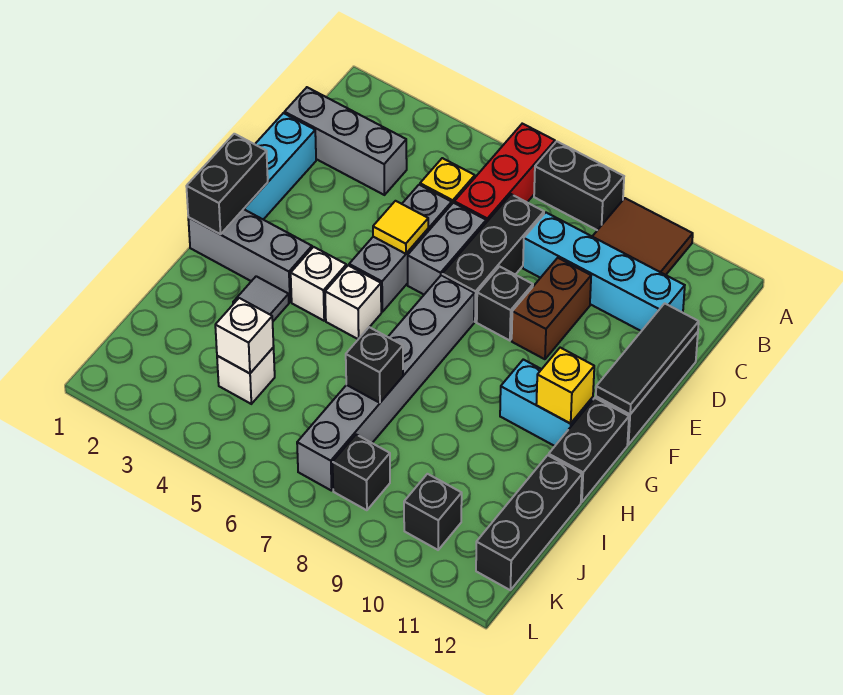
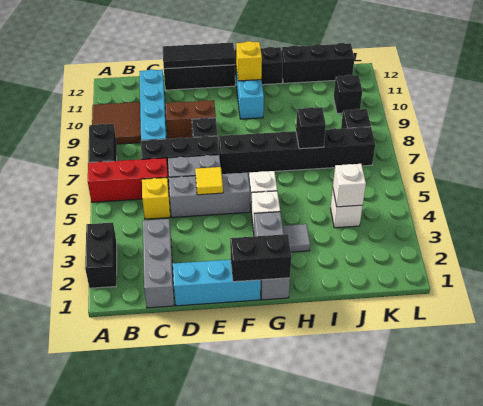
none -> black 1x2 brick [85,223,117,288]
grey 1x6 brick [297,275,474,491] -> black 1x6 brick [219,127,375,174]

